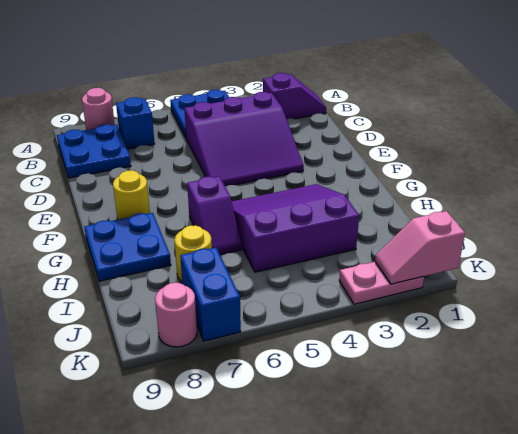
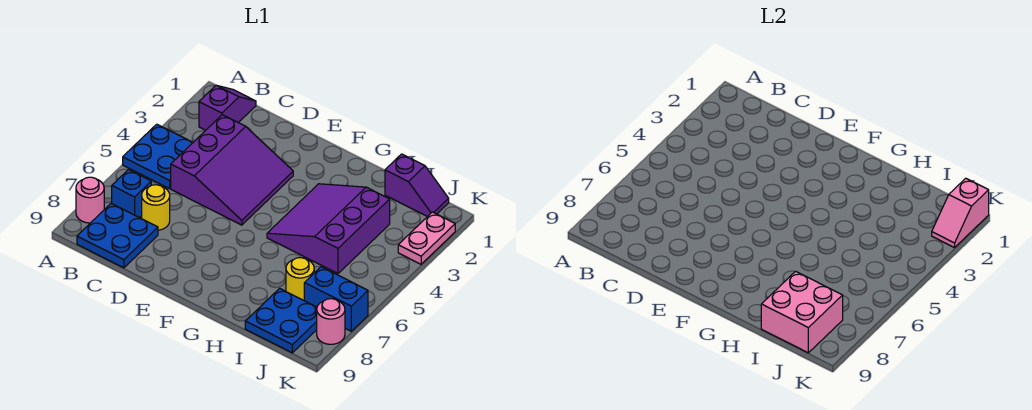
yellow 1x1 round brick [113,170,150,220] -> yellow 1x1 round brick moved to [142,185,170,230]
purple 1x2 slope [187,176,241,255] -> purple 1x2 slope moved to [385,154,449,217]
blue 2x2 plate [85,213,171,281] -> blue 2x2 plate moved to [245,288,317,353]
none -> pink 2x2 brick [761,271,843,353]

